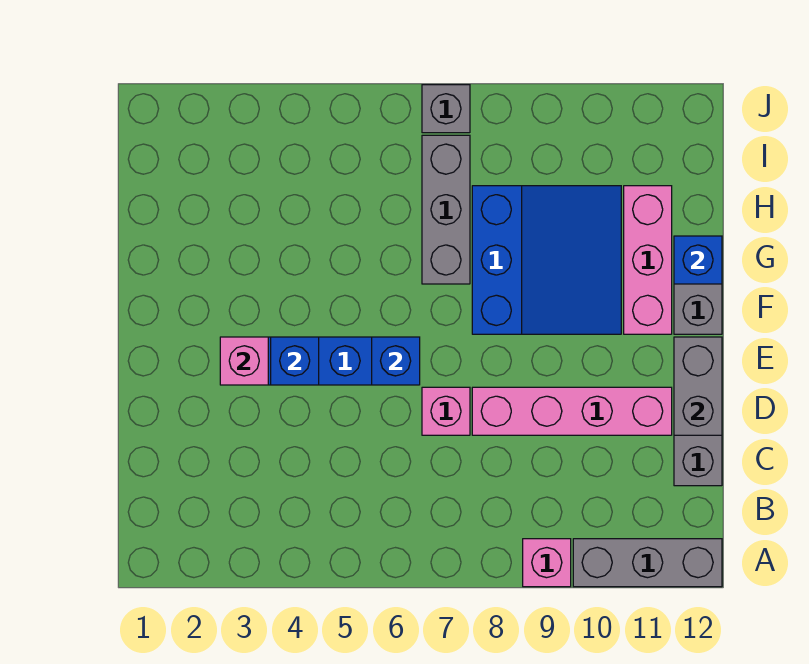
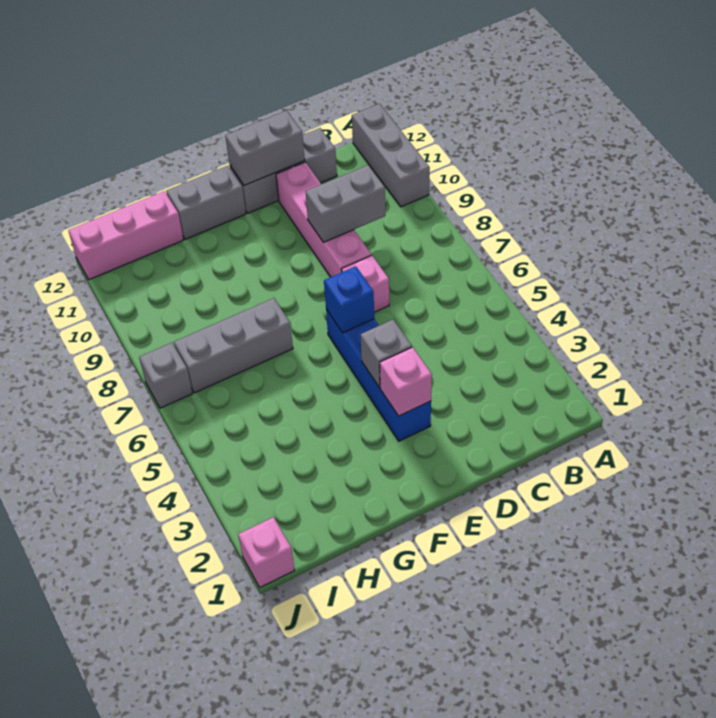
pink 1x1 brick [523,539,571,587] -> pink 1x1 brick moved to [238,517,294,587]
none -> grey 1x2 brick [305,165,385,242]
blue 1x1 brick [271,337,319,385] -> grey 1x1 brick [360,320,412,388]
blue 3x3 slope [472,186,621,334] -> none
pink 1x3 brick [624,186,672,334] -> pink 1x3 brick moved to [68,191,184,280]
blue 1x1 brick [674,236,722,284] -> none

